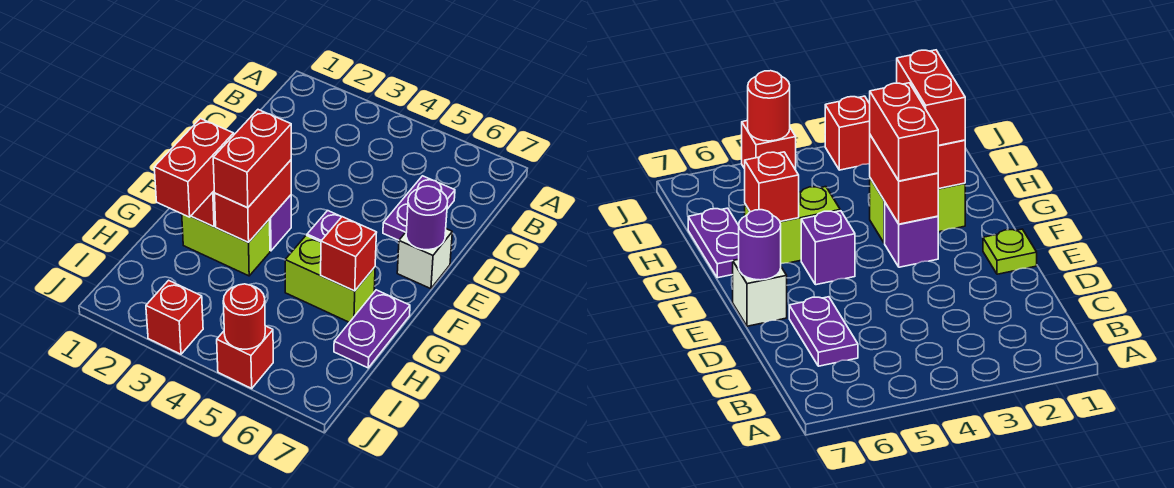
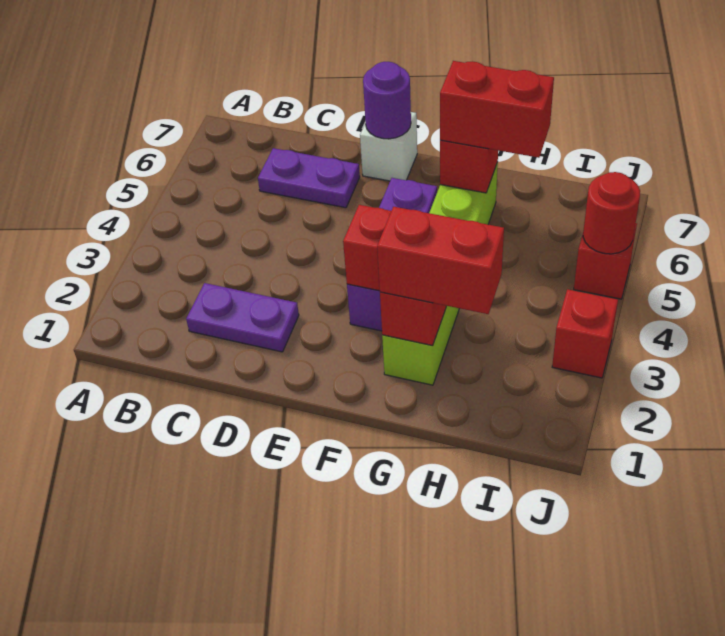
lime 1x1 plate [983,229,1037,274] -> none
red 1x2 brick [213,110,291,208] -> red 1x2 brick moved to [440,61,554,158]
purple 1x2 plate [334,290,410,368] -> purple 1x2 plate moved to [186,283,299,352]

